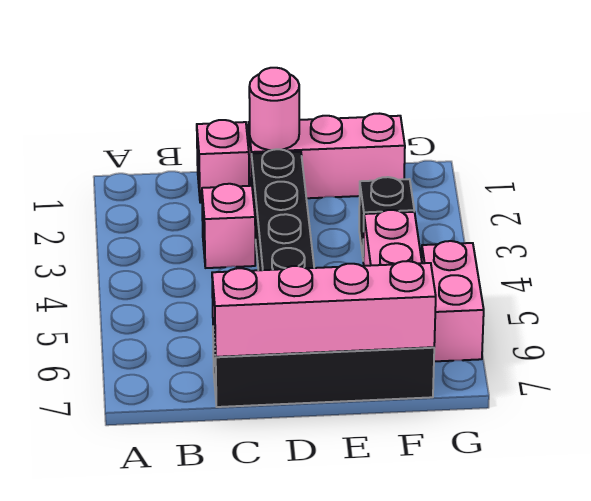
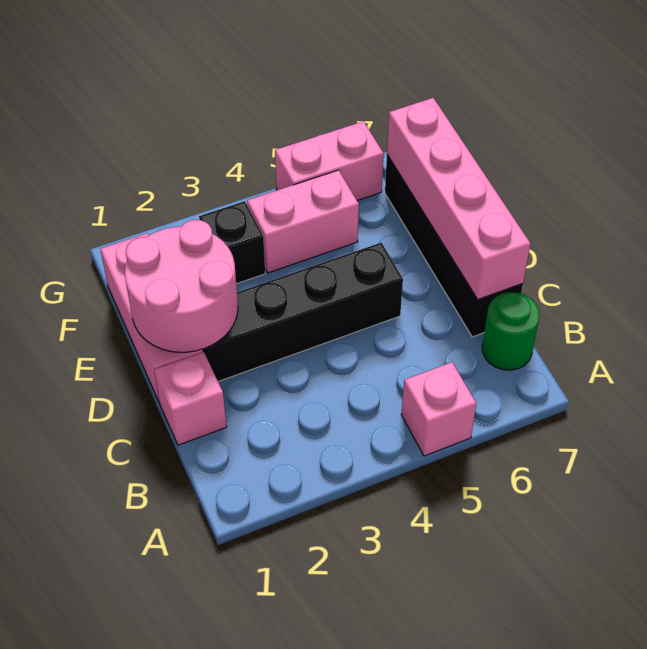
none -> green 1x1 round brick [482,292,540,370]
pink 1x1 brick [202,184,255,268] -> pink 1x1 brick moved to [401,362,476,456]
pink 1x1 round brick [249,68,299,150] -> pink 2x2 round brick [125,220,238,352]

